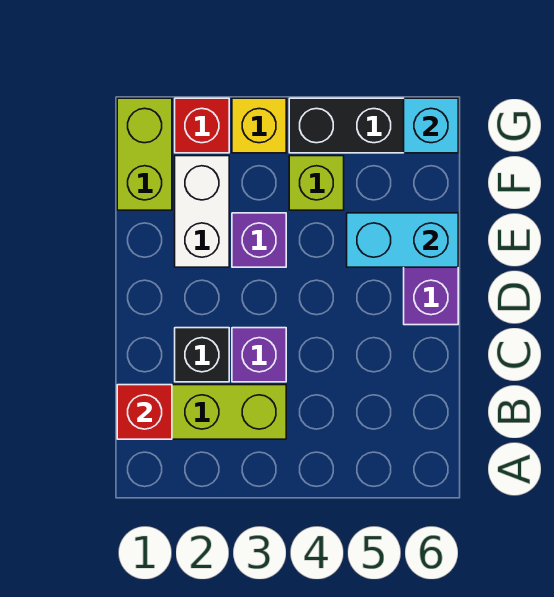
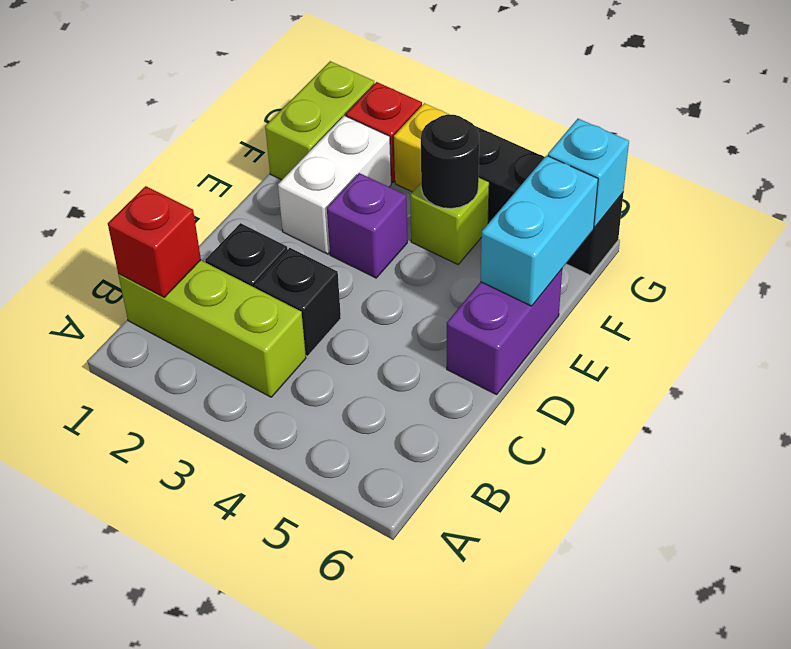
purple 1x1 brick [232,328,286,382] -> black 1x1 brick [255,248,341,356]
cyan 1x2 brick [347,213,458,267] -> cyan 1x2 brick turned to [480,156,598,306]
none -> black 1x1 round brick [421,114,479,209]

